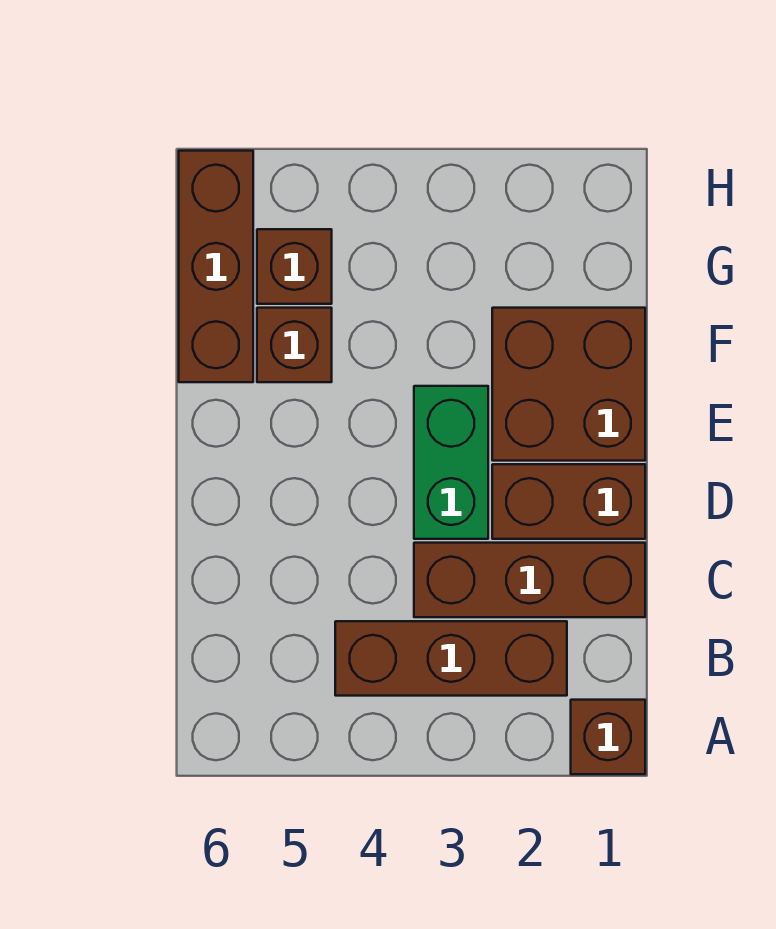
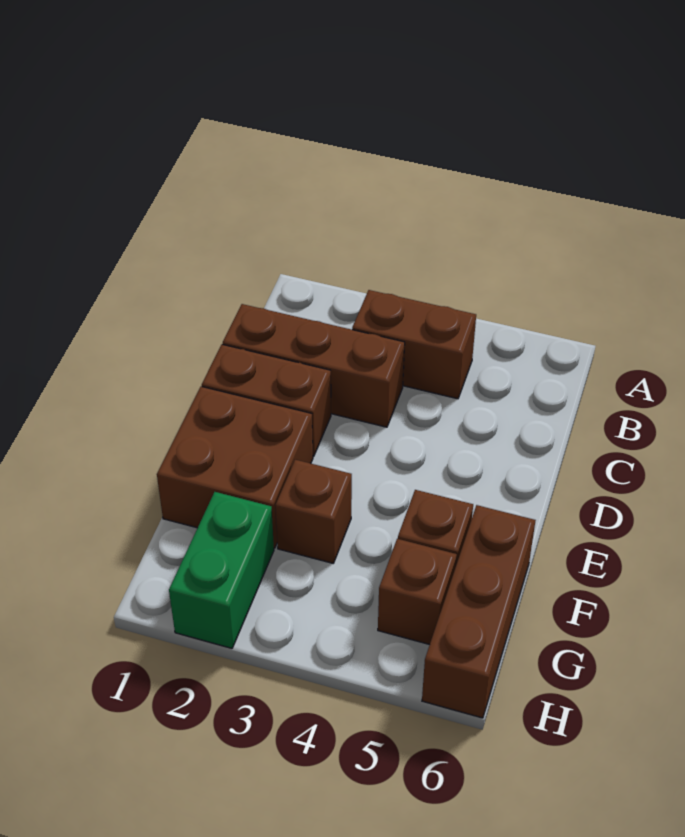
brown 1x1 brick [571,700,645,774] -> brown 1x1 brick moved to [275,460,352,563]
brown 1x3 brick [335,621,567,696] -> brown 1x2 brick [352,290,476,399]
green 1x2 brick [414,386,488,539] -> green 1x2 brick moved to [169,492,274,648]

